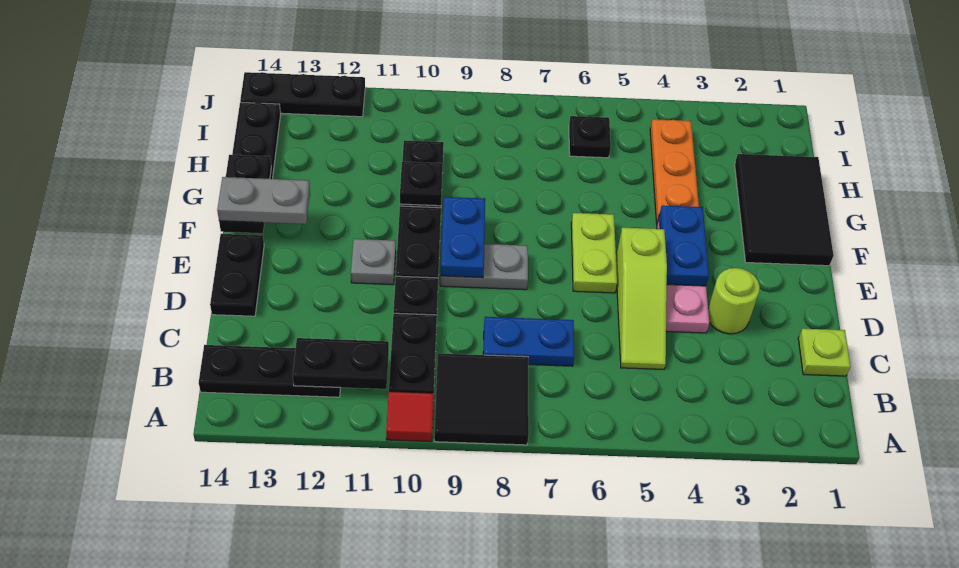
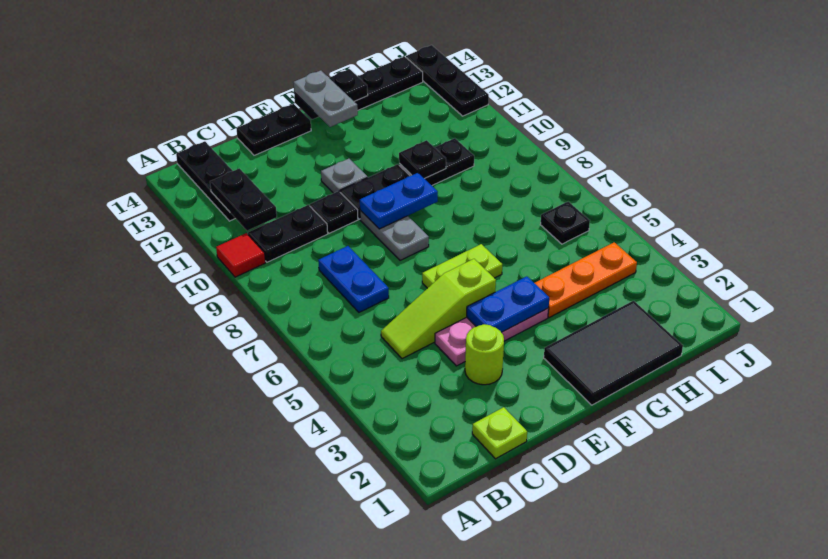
black 2x2 tile [434,353,529,445] -> none

